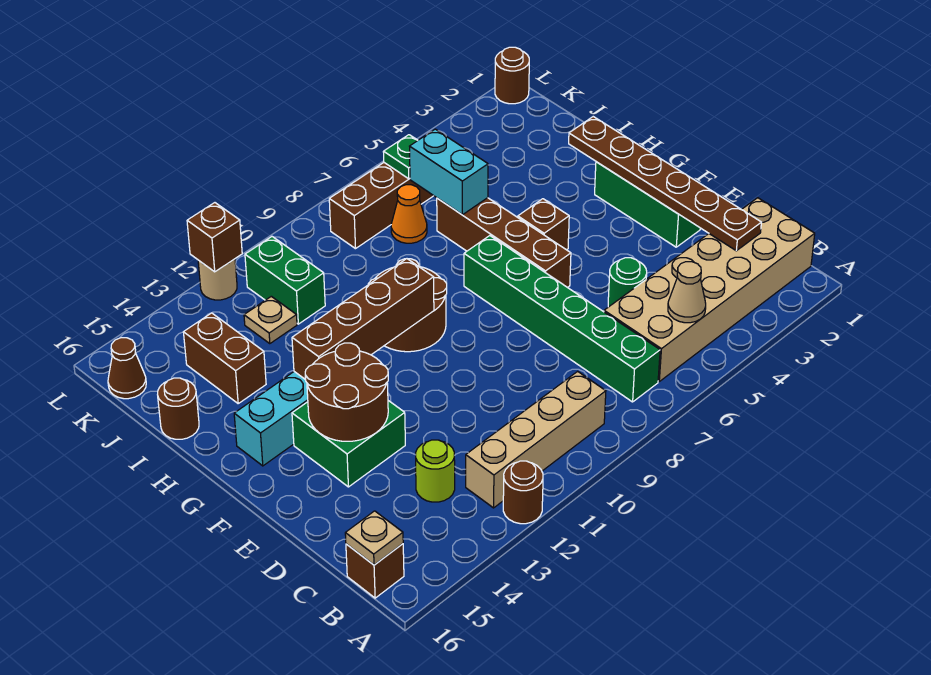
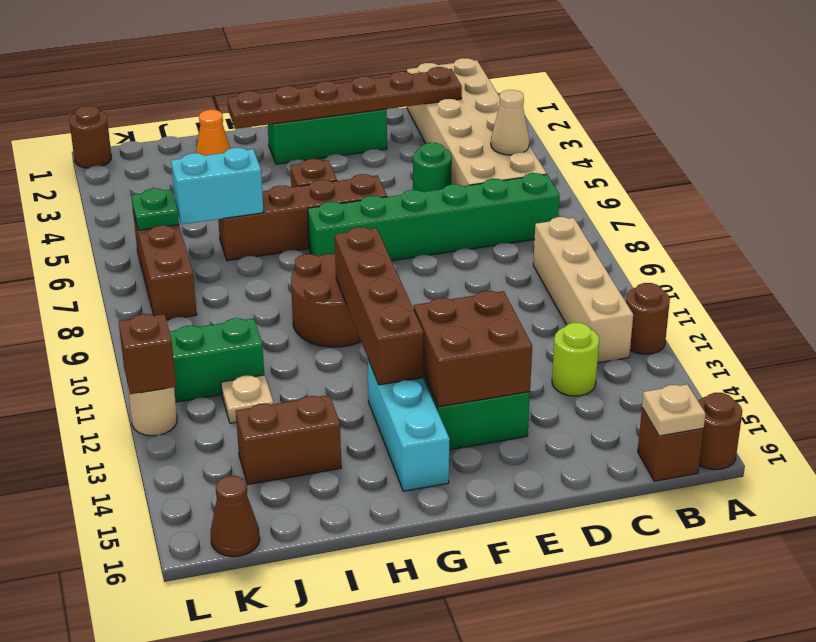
brown 2x2 round brick [305,343,388,441] -> brown 2x2 brick [414,291,532,407]
brown 1x1 round brick [158,378,199,439] -> brown 1x1 round brick moved to [698,393,742,470]
orange 1x1 cone [391,185,427,243] -> orange 1x1 cone moved to [196,110,230,156]

